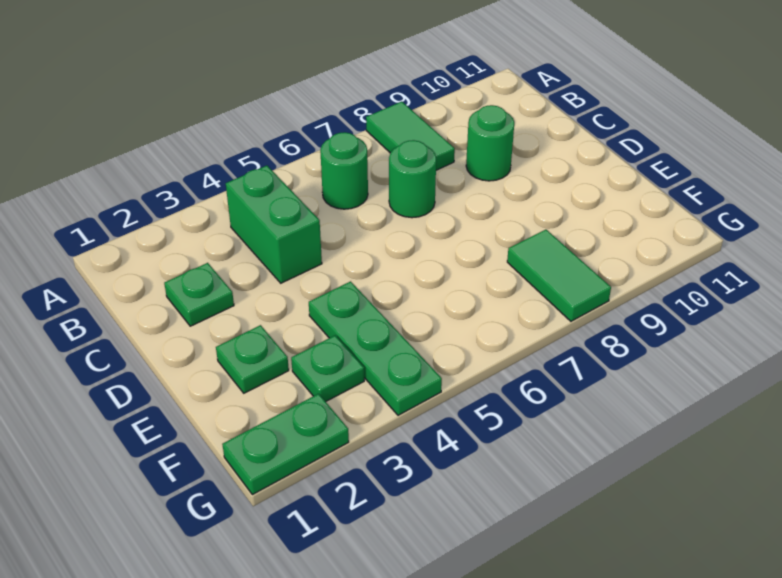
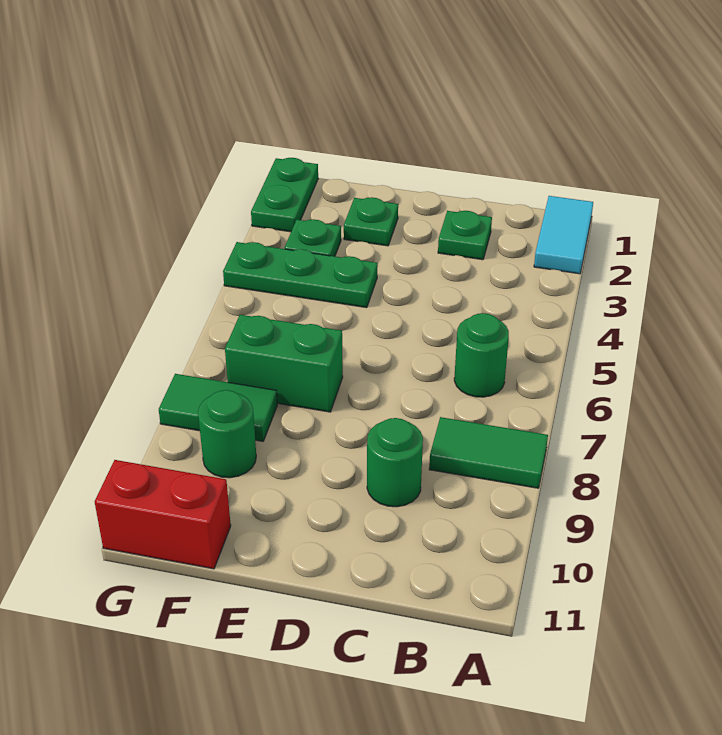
none -> cyan 1x2 tile [534,196,593,274]
green 1x2 brick [226,166,322,283] -> green 1x2 brick moved to [225,315,343,412]
green 1x1 round brick [389,140,436,218] -> green 1x1 round brick moved to [198,390,256,478]
none -> red 1x2 brick [95,460,231,569]

